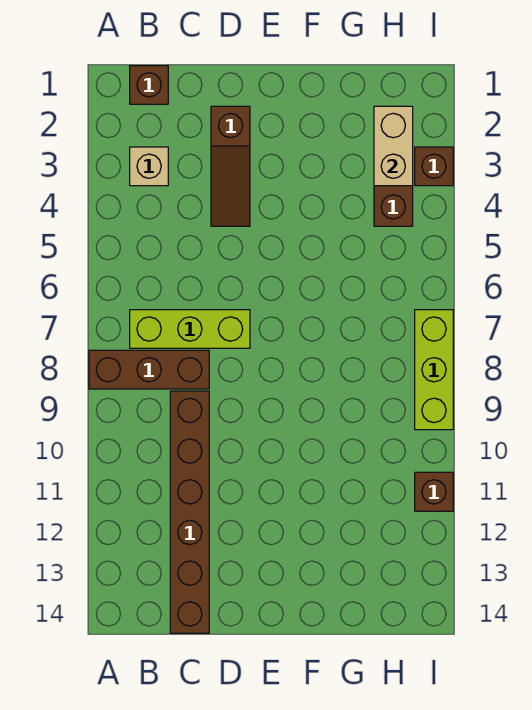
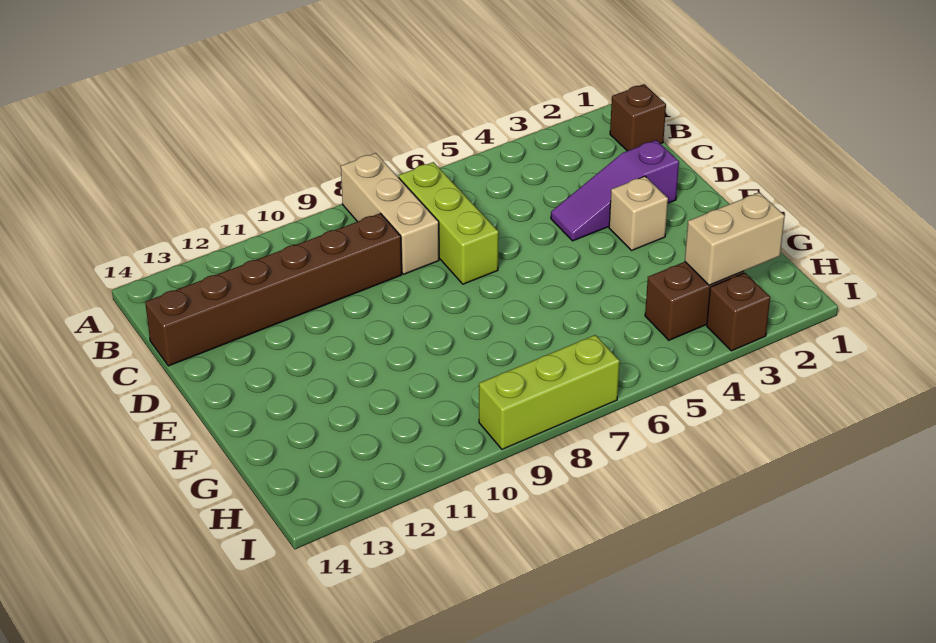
brown 1x3 brick [89,350,209,389] -> tan 1x3 brick [341,153,439,274]
tan 1x1 brick [130,147,168,186] -> tan 1x1 brick moved to [609,176,668,250]
brown 1x3 slope [211,106,250,226] -> purple 1x3 slope [551,140,679,241]
brown 1x1 brick [415,472,453,511] -> none

